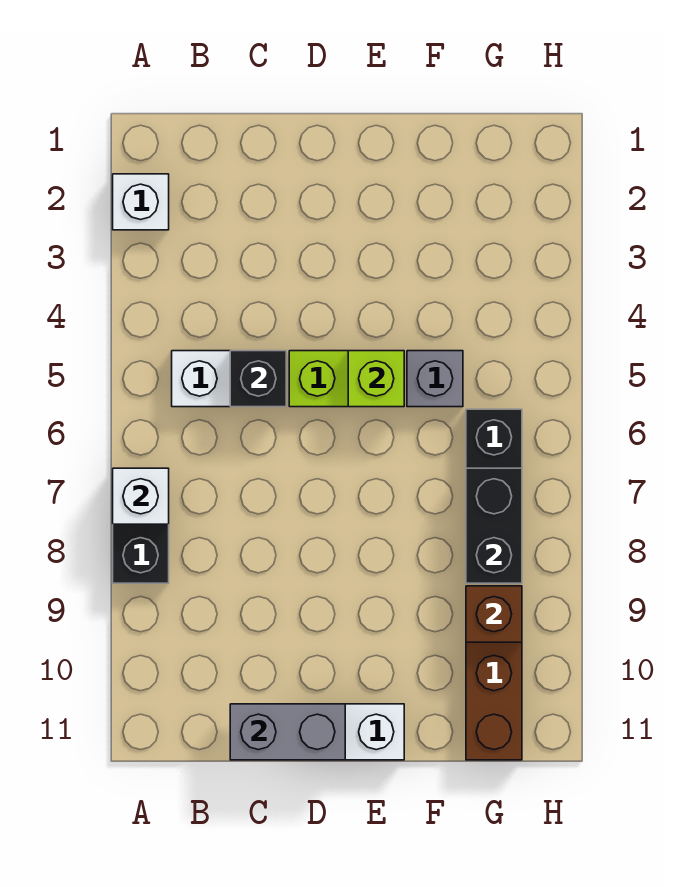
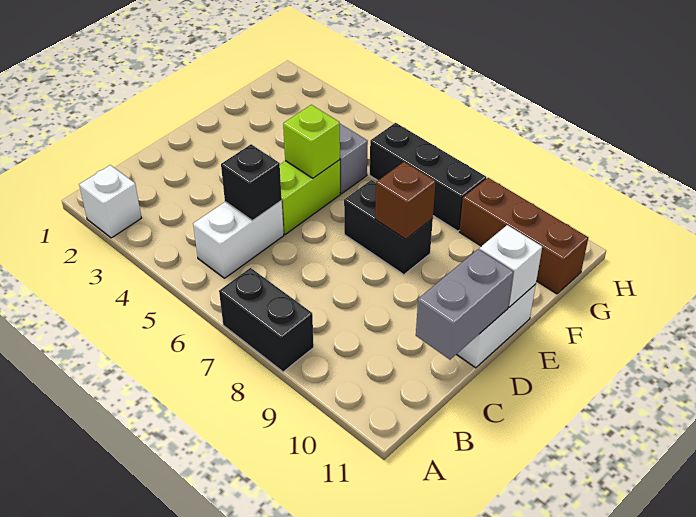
white 1x1 brick [113,468,169,524] -> white 1x1 brick moved to [479,225,542,307]
black 1x2 brick [466,468,522,583] -> black 1x2 brick moved to [344,180,433,275]
brown 1x1 brick [466,586,522,642] -> brown 1x1 brick moved to [375,162,436,239]

